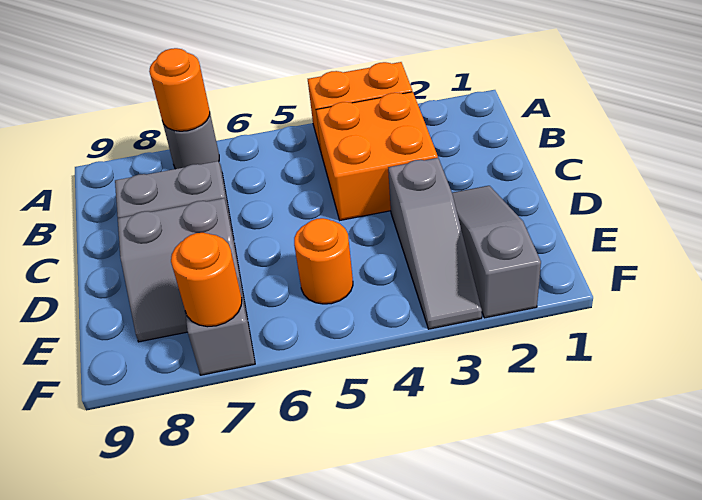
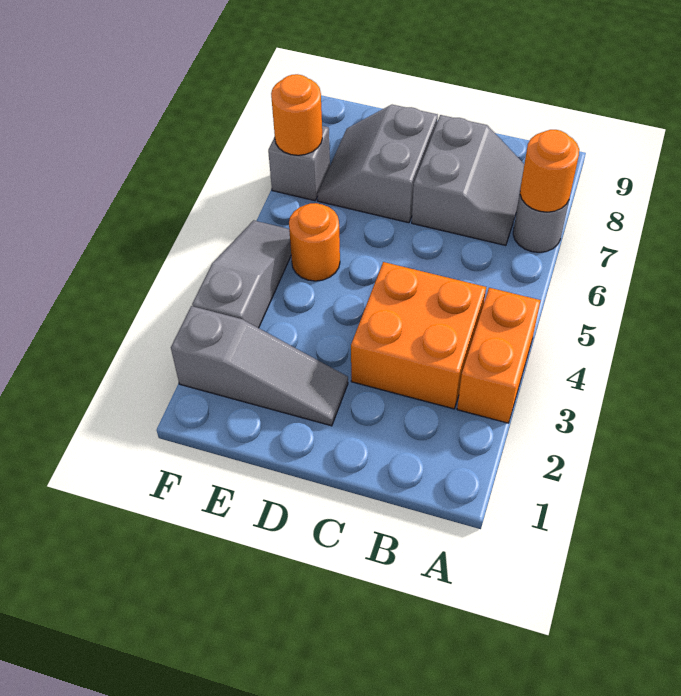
grey 1x3 slope [388,158,482,329] -> grey 1x3 slope turned to [192,220,291,328]

